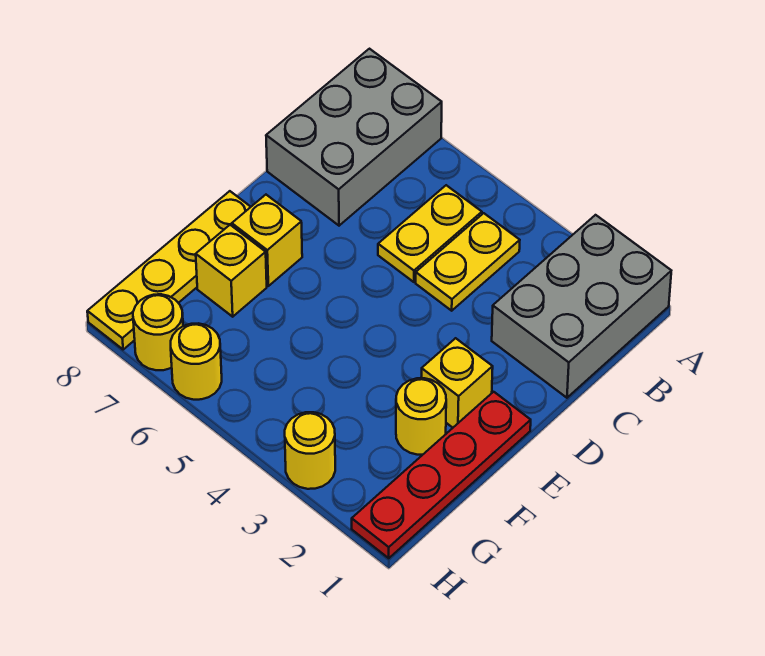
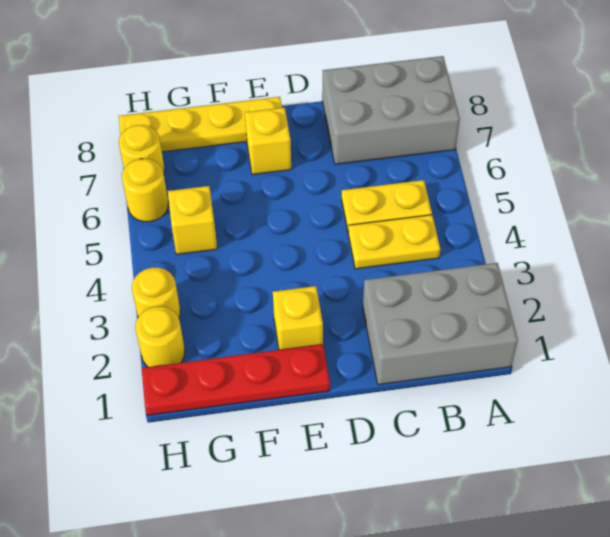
yellow 1x1 round brick [396,378,446,455] -> yellow 1x1 round brick moved to [135,307,185,367]
yellow 1x1 brick [196,225,267,317] -> yellow 1x1 brick moved to [168,186,217,254]

